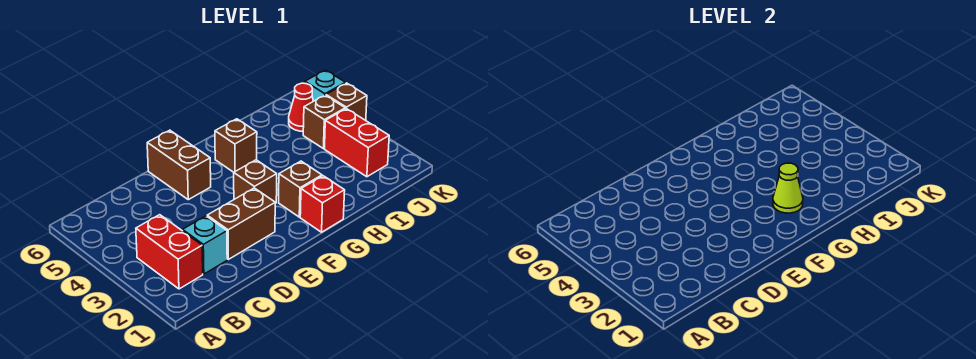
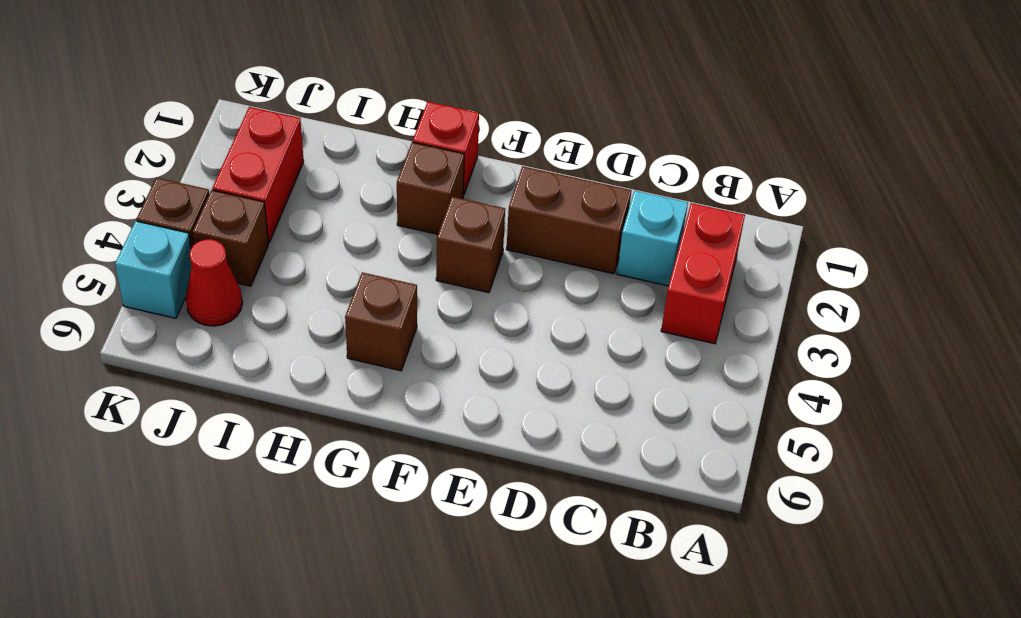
brown 1x2 brick [147,130,211,200] -> none
lime 1x1 cone [773,163,803,213] -> none

